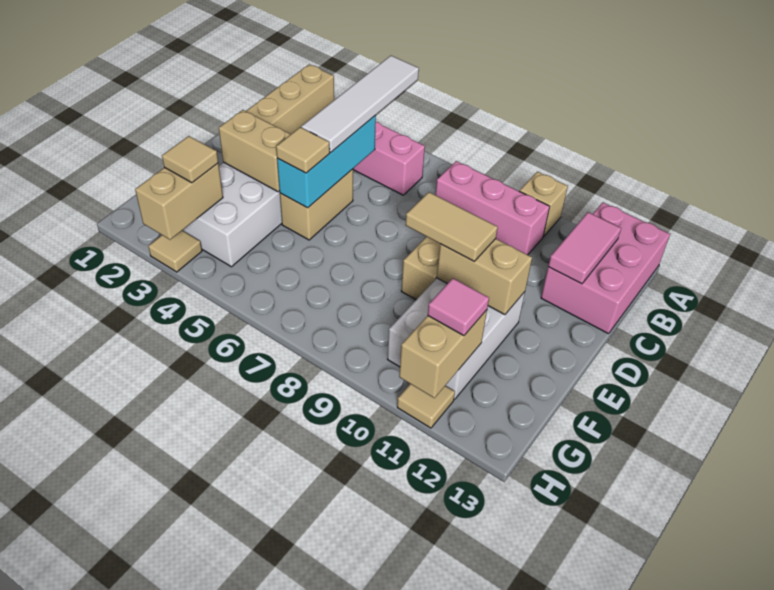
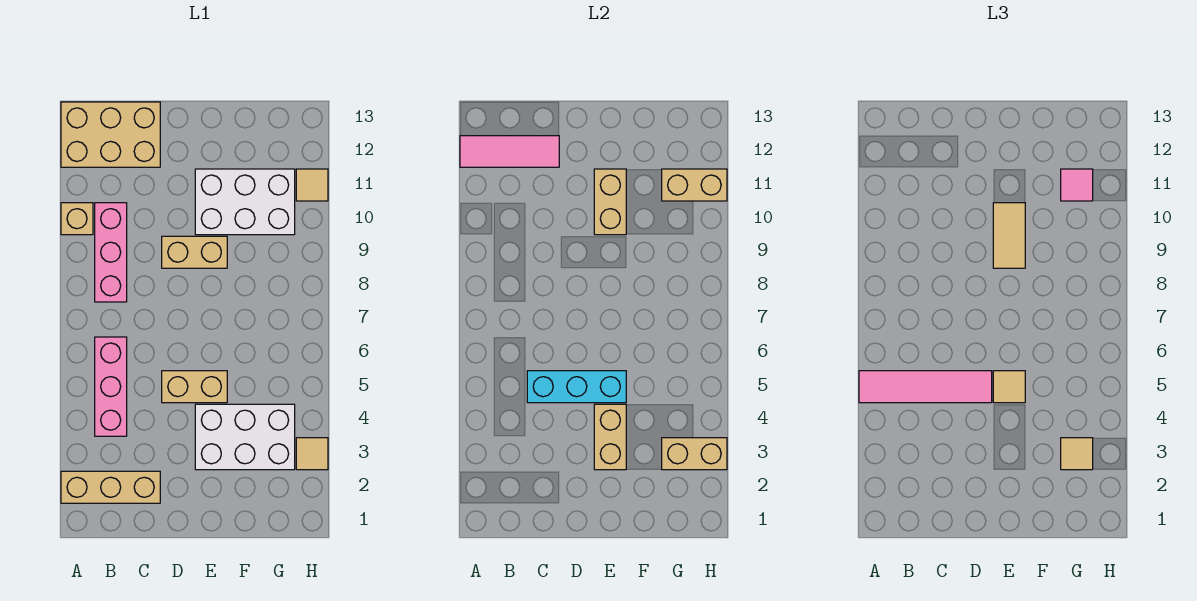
white 1x4 tile [301,56,419,152] -> pink 1x4 tile [859,371,992,403]
pink 2x3 brick [541,202,670,334] -> tan 2x3 brick [61,102,160,167]
pink 1x2 tile [548,212,621,284] -> pink 1x3 tile [460,136,559,167]

